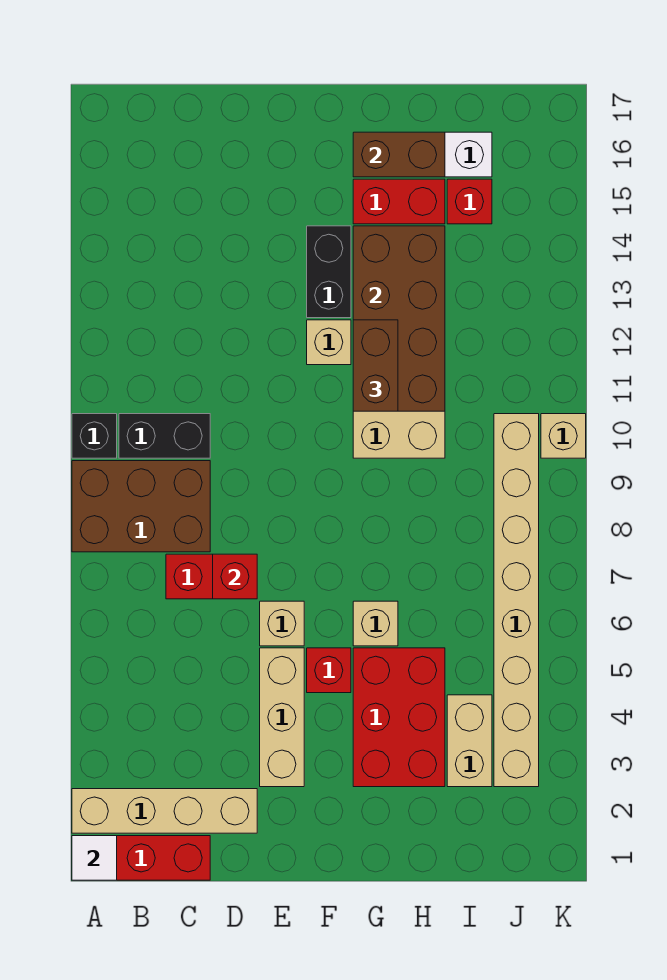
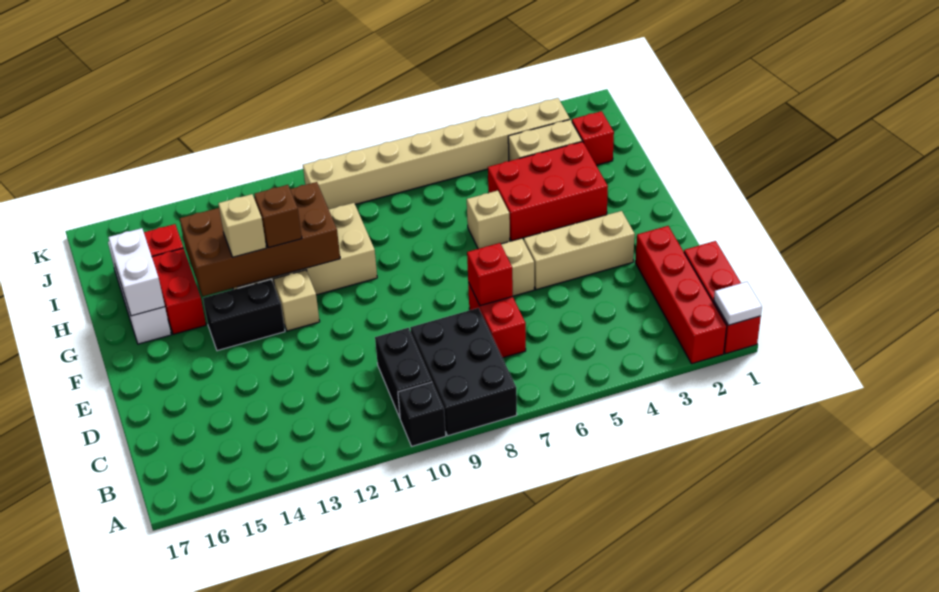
tan 1x4 brick [72,789,257,833] -> red 1x4 brick [635,226,727,364]
brown 2x3 brick [72,461,210,552] -> black 2x3 brick [410,308,517,436]
red 1x1 brick [307,648,351,693] -> red 1x1 brick moved to [572,111,614,165]
brown 1x2 brick [353,320,398,411] -> brown 1x1 brick [254,185,302,248]
brown 1x2 brick [353,132,445,177] -> white 1x2 brick [108,228,165,316]
tan 1x1 brick [541,414,586,458] -> tan 1x1 brick moved to [218,194,266,257]

